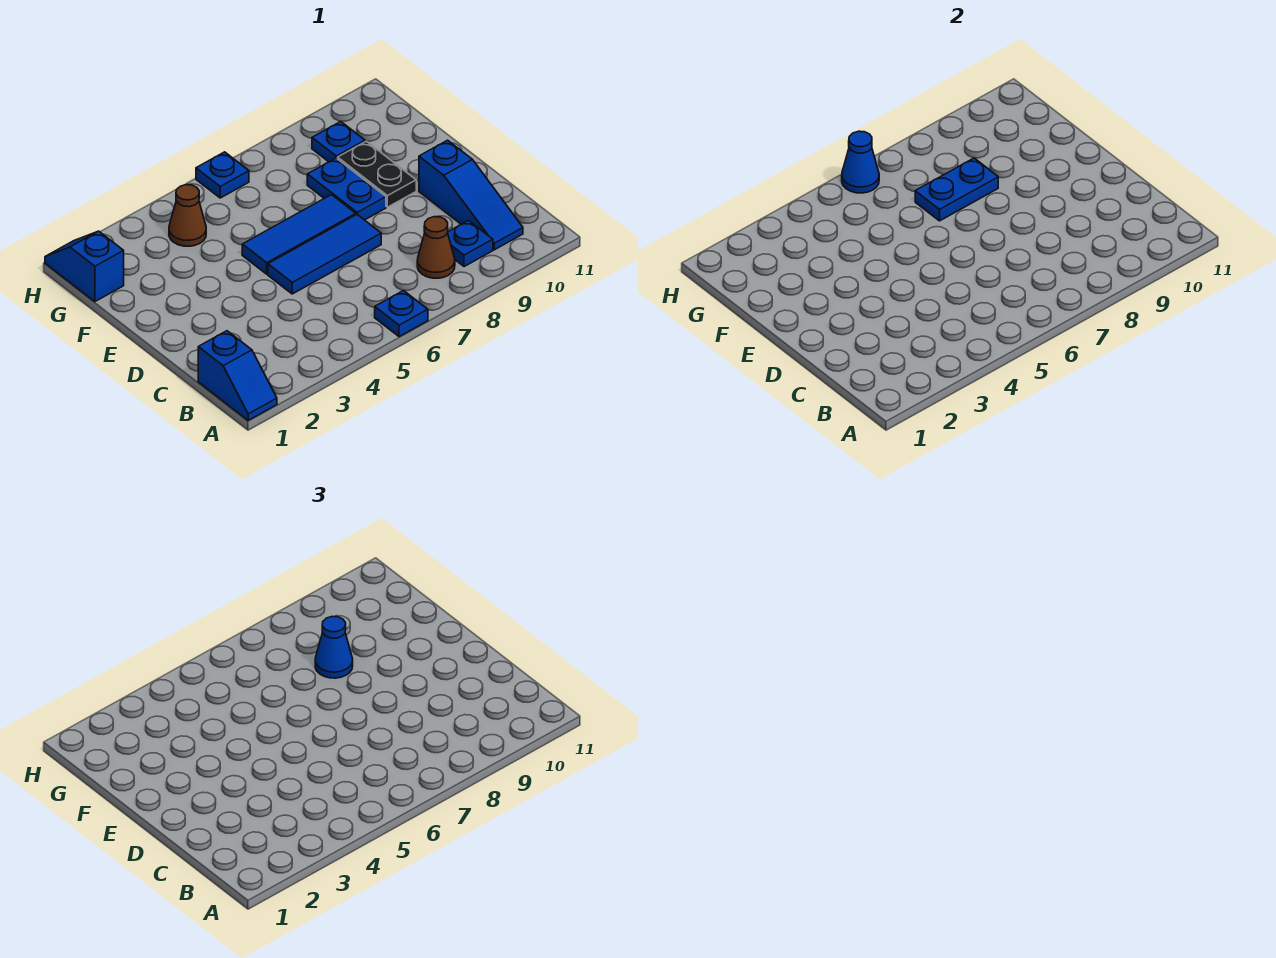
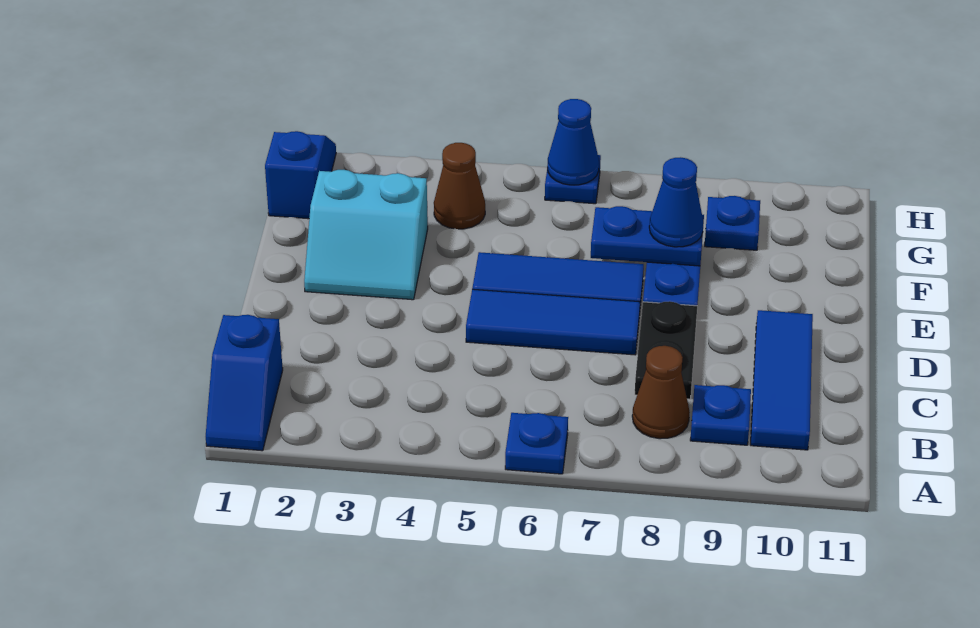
blue 1x3 slope [419,140,523,250] -> blue 1x3 tile [750,310,813,450]
none -> cyan 2x2 slope [304,170,428,300]
black 1x2 plate [338,141,416,207] -> black 1x2 plate moved to [635,301,697,399]

